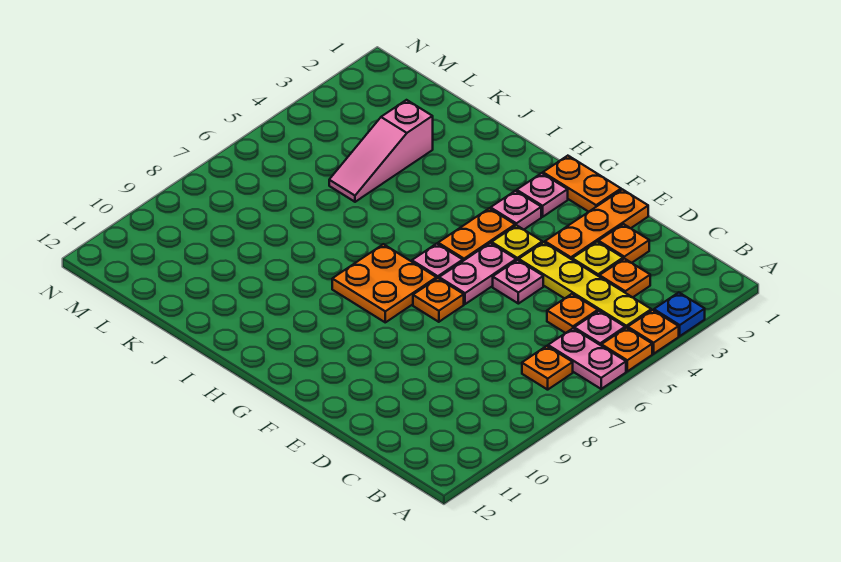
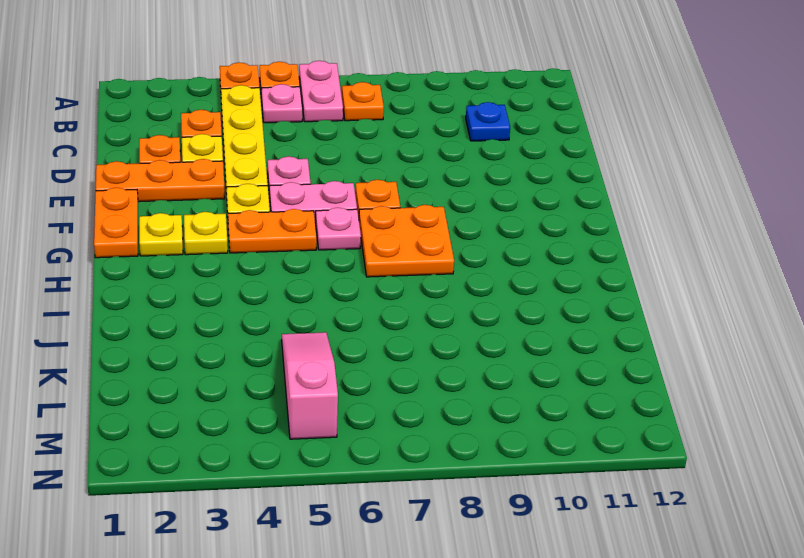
blue 1x1 plate [654,292,705,336] -> blue 1x1 plate moved to [466,102,510,141]
orange 1x1 plate [547,294,598,333] -> none
pink 1x1 plate [517,173,568,217] -> yellow 1x1 plate [139,213,183,256]
pink 1x1 plate [491,191,541,230] -> yellow 1x1 plate [184,212,228,255]
pink 1x3 slope [329,100,433,202] -> pink 1x3 slope turned to [282,332,338,439]

